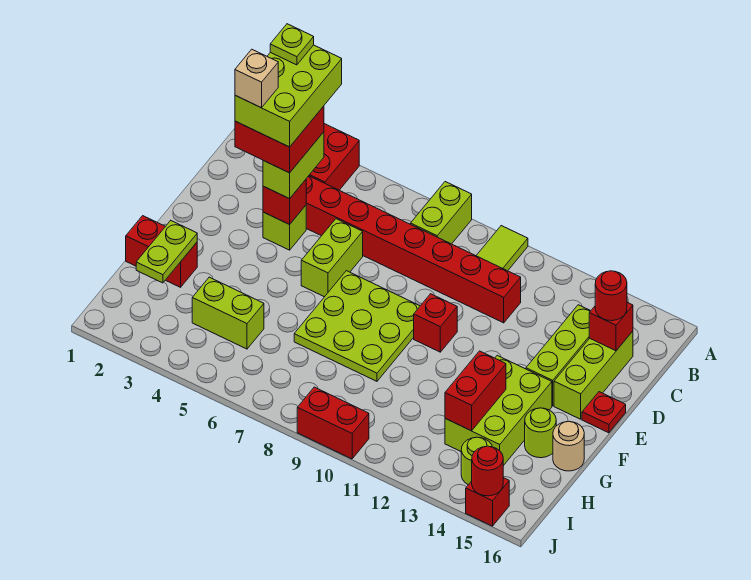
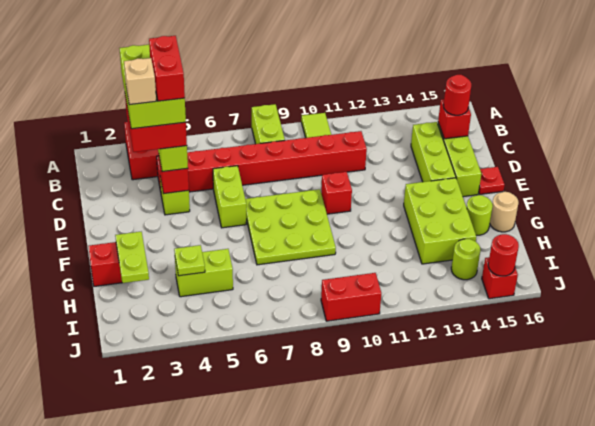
lime 1x1 plate [270,24,314,65] -> lime 1x1 plate moved to [174,245,205,276]
red 1x2 brick [445,351,506,431] -> red 1x2 brick moved to [149,36,185,101]

